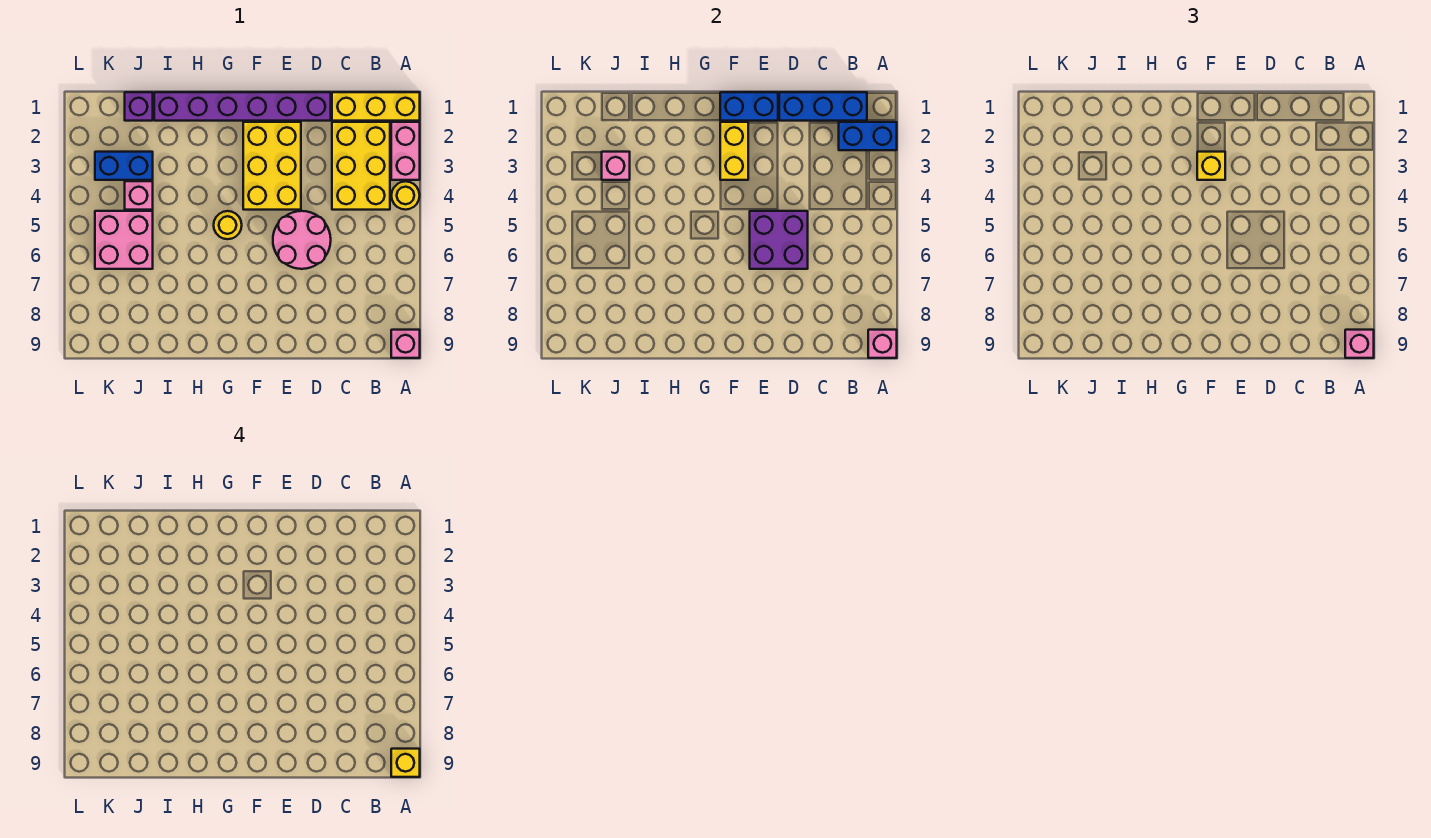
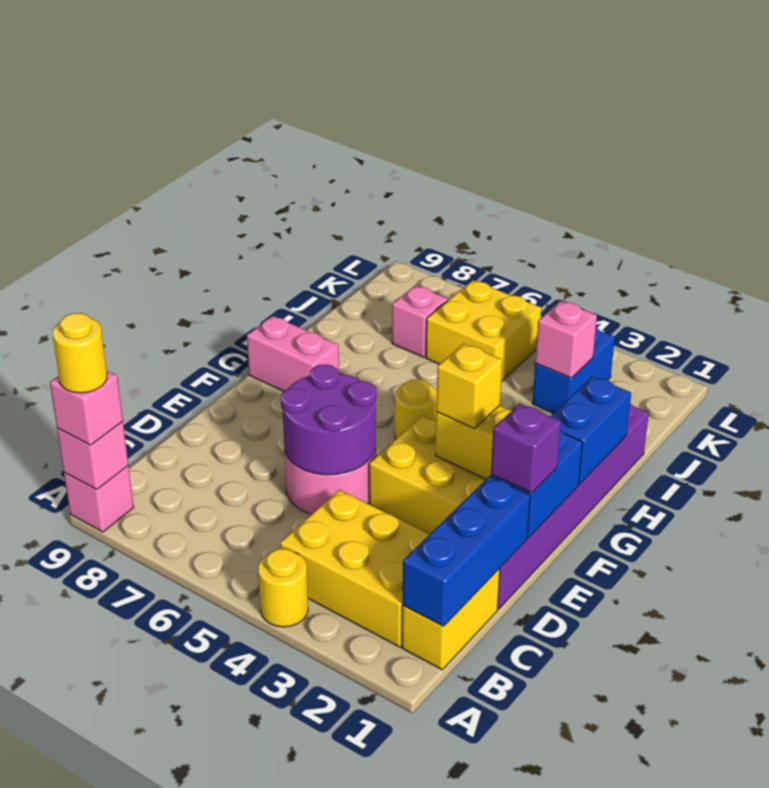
yellow 1x3 brick [332,92,420,121] -> yellow 1x2 brick [402,568,500,670]
pink 1x2 brick [391,122,420,180] -> pink 1x2 brick moved to [247,316,339,391]
blue 1x2 brick [839,122,897,150] -> blue 1x2 brick moved to [551,376,631,484]
yellow 1x1 brick [391,749,420,777] -> yellow 1x1 round brick [53,313,107,393]
purple 2x2 brick [750,211,808,269] -> purple 2x2 round brick [281,364,376,475]
purple 1x1 brick [125,92,153,121] -> purple 1x1 brick moved to [491,403,561,493]
pink 1x1 brick [125,181,153,210] -> pink 1x1 brick moved to [392,285,448,357]
pink 2x2 brick [95,211,153,269] -> yellow 2x2 brick [426,280,541,381]

